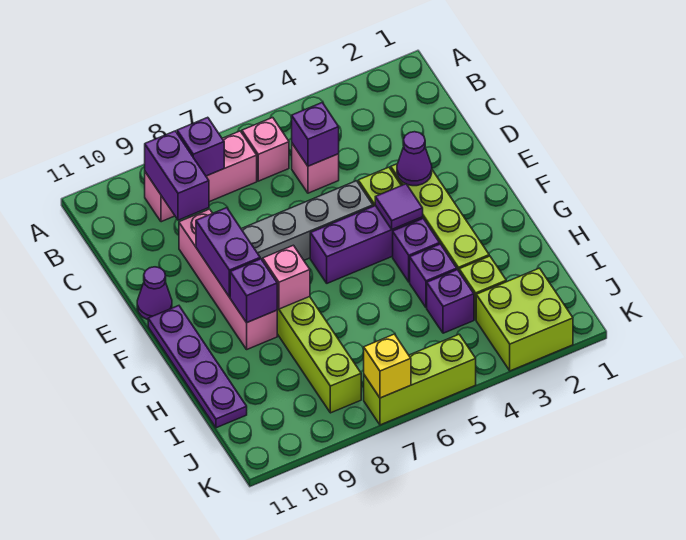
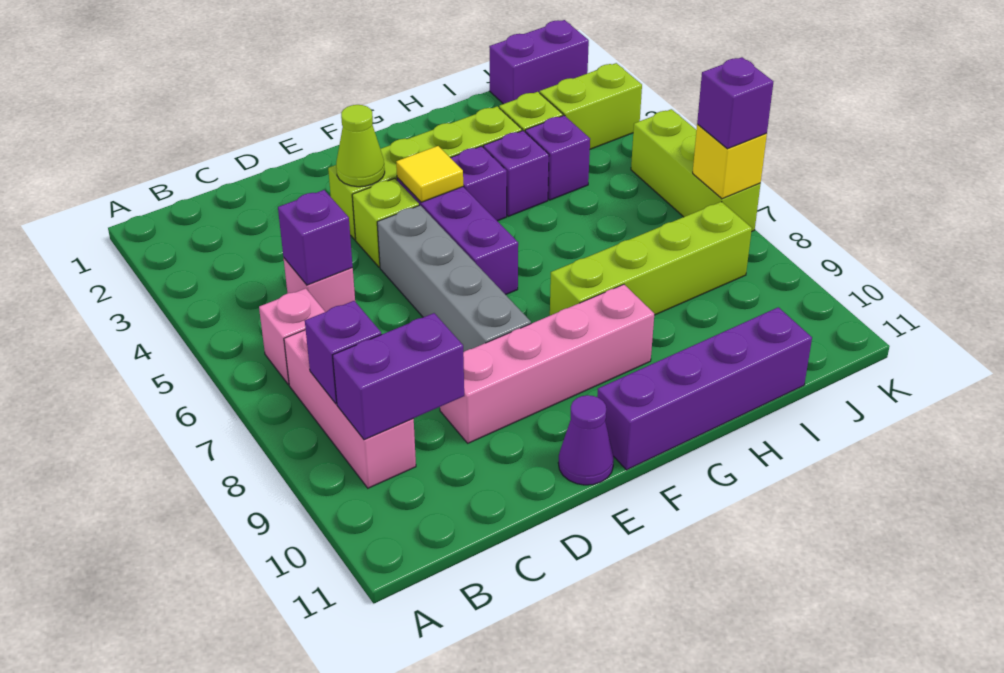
purple 1x1 cone [397,132,432,186] -> lime 1x1 cone [336,105,385,187]
purple 1x2 brick [196,208,260,297] -> purple 1x2 brick moved to [489,20,589,104]
purple 1x1 tile [375,184,423,229] -> yellow 1x1 tile [396,146,463,202]
purple 1x4 plate [148,306,247,428] -> purple 1x4 brick [597,307,812,470]
pink 1x1 brick [263,245,310,309] -> none
purple 1x1 brick [230,259,277,323] -> purple 1x1 brick moved to [697,57,773,149]
lime 2x2 brick [476,268,573,371] -> lime 1x2 brick [540,63,642,149]

